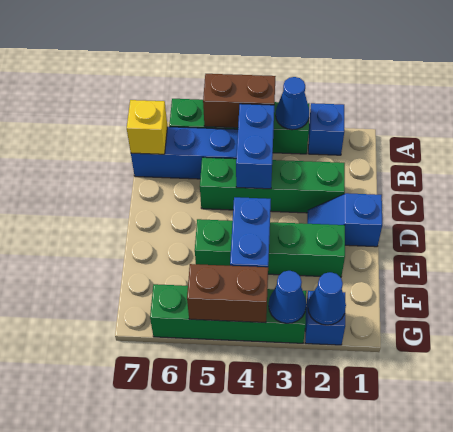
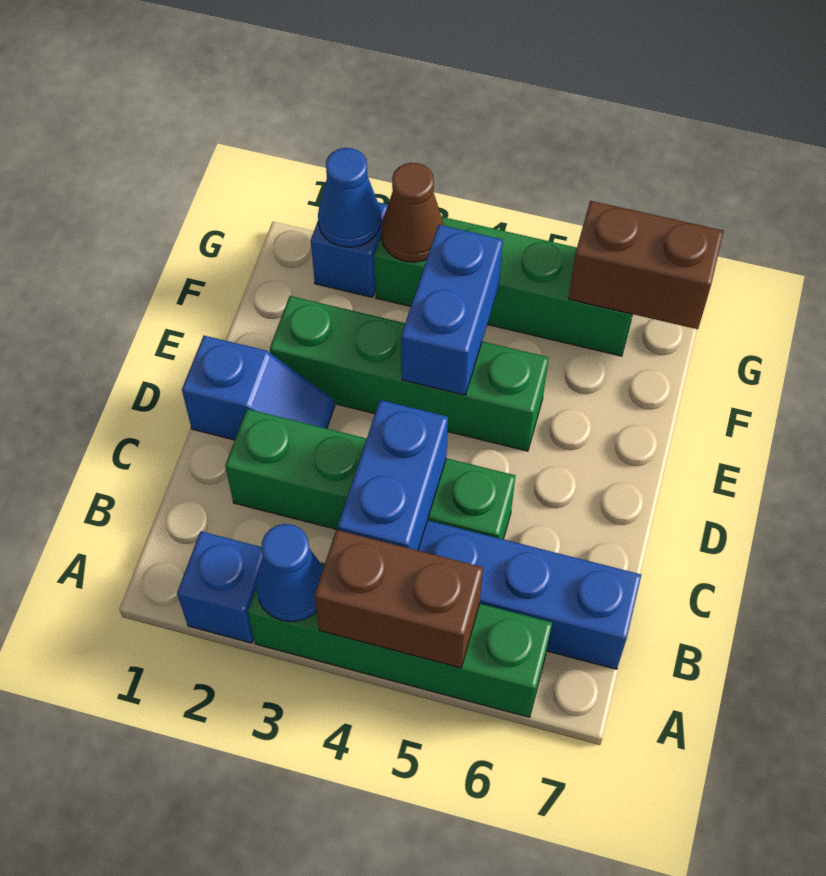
yellow 1x1 brick [127,100,167,154] -> none
blue 1x1 cone [269,271,306,323] -> brown 1x1 cone [381,163,444,262]
brown 1x2 brick [187,264,268,323] -> brown 1x2 brick moved to [568,201,724,329]

